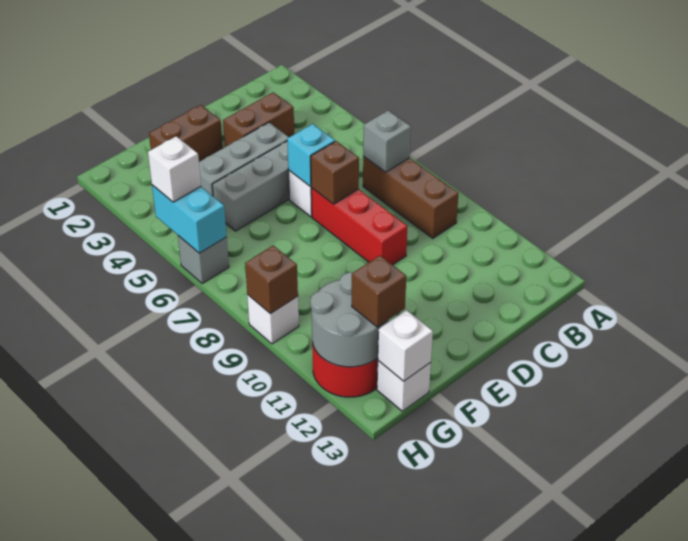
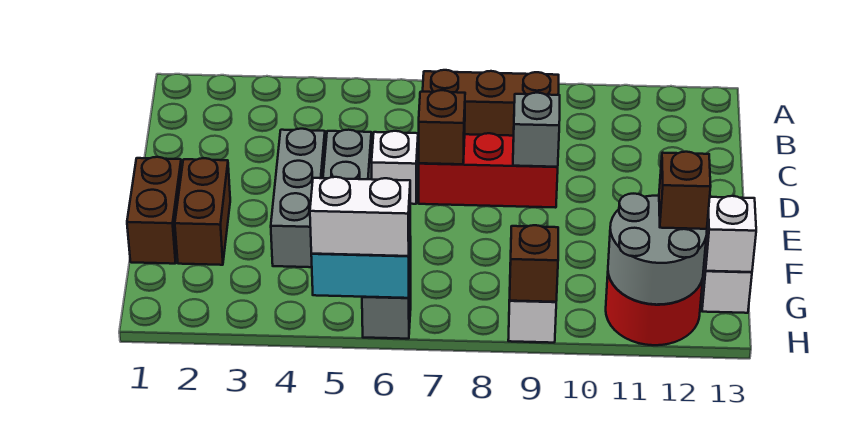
grey 1x1 brick [363,111,411,172] -> grey 1x1 brick moved to [513,93,560,167]
brown 1x2 brick [223,92,294,147] -> brown 1x2 brick moved to [127,157,182,264]
cyan 1x1 brick [287,124,335,186] -> none
white 1x1 brick [148,136,201,202] -> white 1x2 brick [310,177,410,256]

